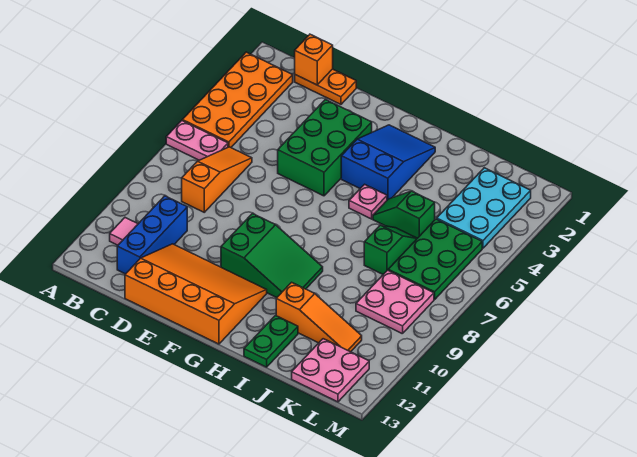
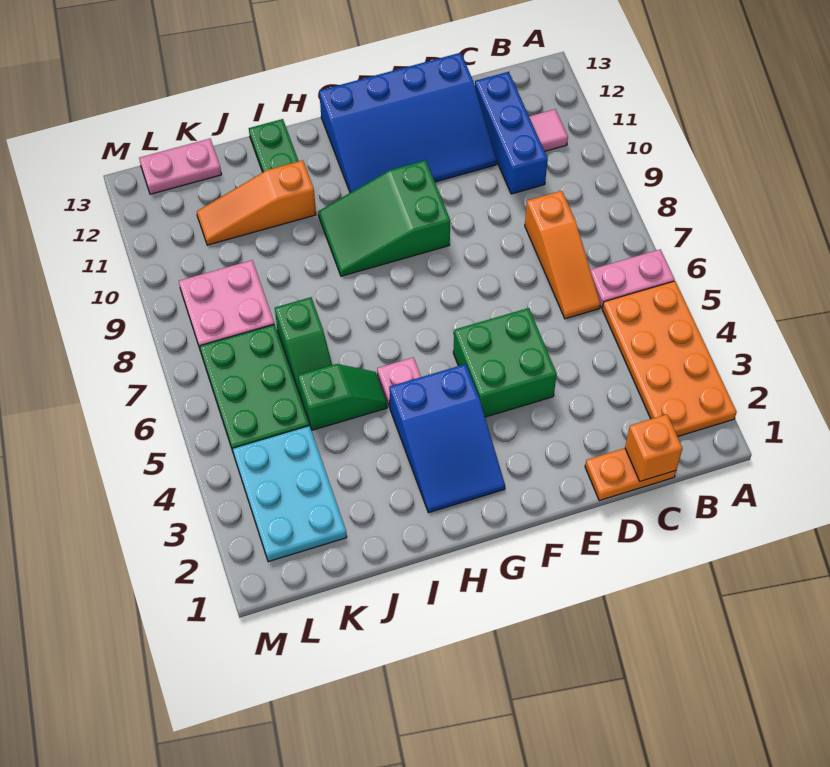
orange 3x4 slope [125,244,267,344] -> blue 3x4 slope [319,53,497,193]
green 2x3 brick [278,99,372,196] -> green 2x2 brick [453,308,557,417]
pink 2x2 plate [292,339,369,402] -> pink 1x2 plate [139,139,222,194]

